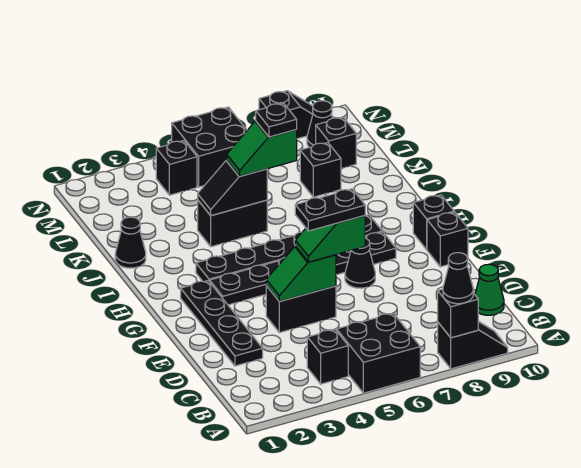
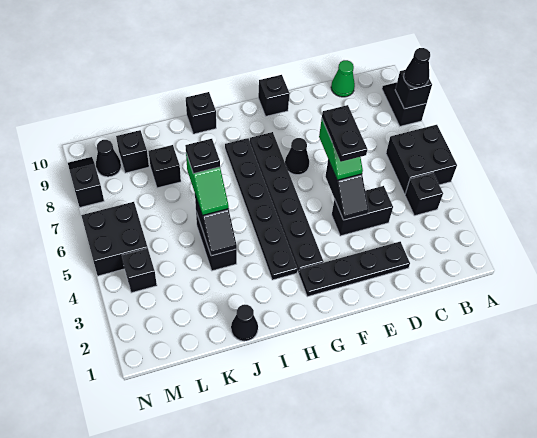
black 1x2 brick [266,286,336,333] -> black 1x2 brick turned to [332,186,393,236]
green 1x2 slope [266,246,336,302] -> black 1x2 slope [325,160,369,220]
black 1x1 brick [413,195,454,249] -> black 1x1 brick moved to [186,92,216,134]

